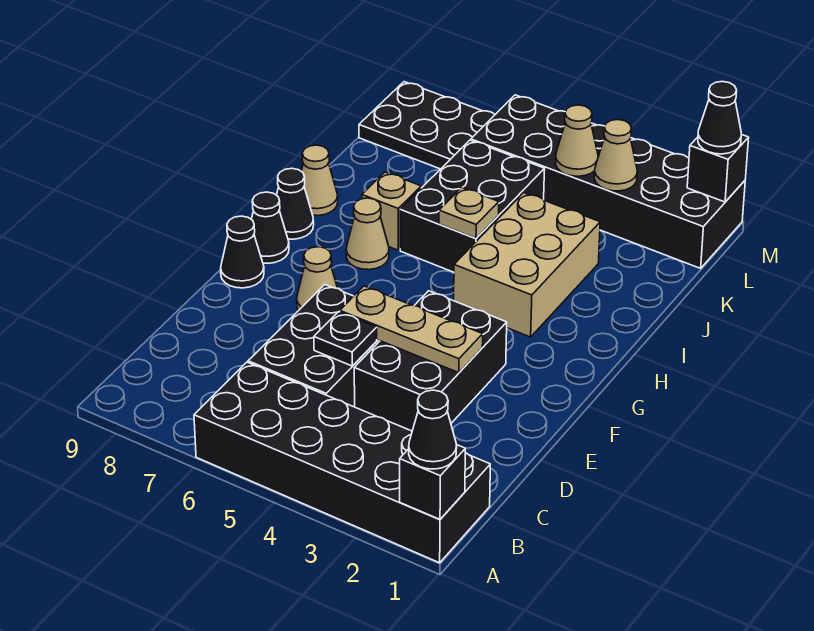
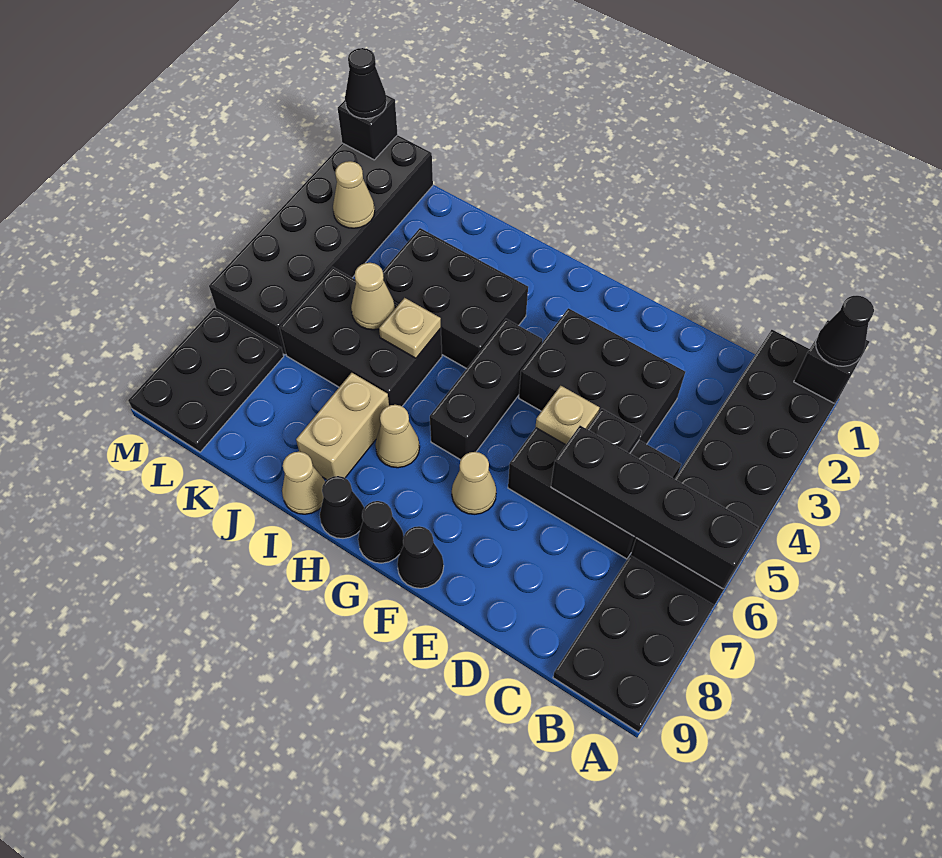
none -> black 1x4 brick [551,426,758,589]
none -> black 2x3 plate [553,555,714,732]
tan 1x3 plate [340,286,483,373] -> tan 1x1 plate [536,386,600,445]
none -> black 1x3 brick [430,319,542,460]
tan 2x3 brick [454,193,600,337] -> black 2x3 brick [383,228,528,369]
tan 1x1 brick [362,172,421,250] -> tan 1x2 brick [296,373,389,480]
tan 1x1 cone [555,105,598,176] -> tan 1x1 cone moved to [351,263,395,330]

